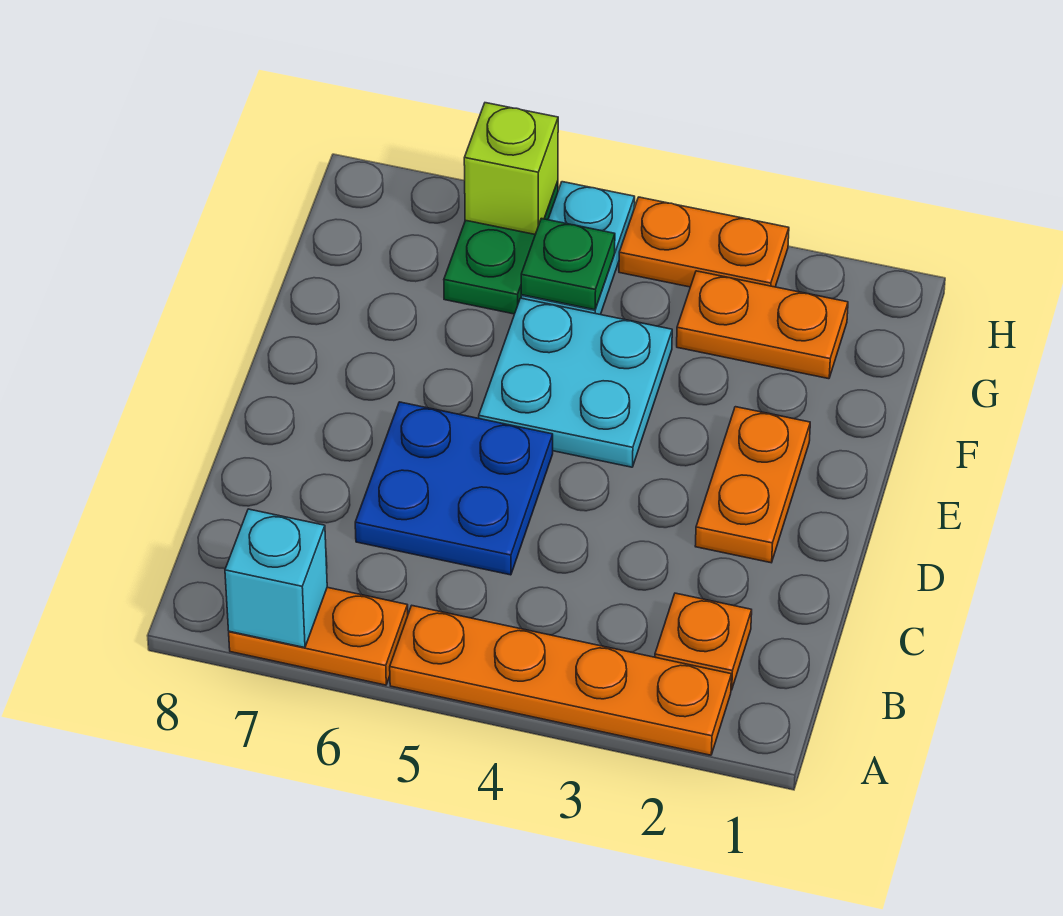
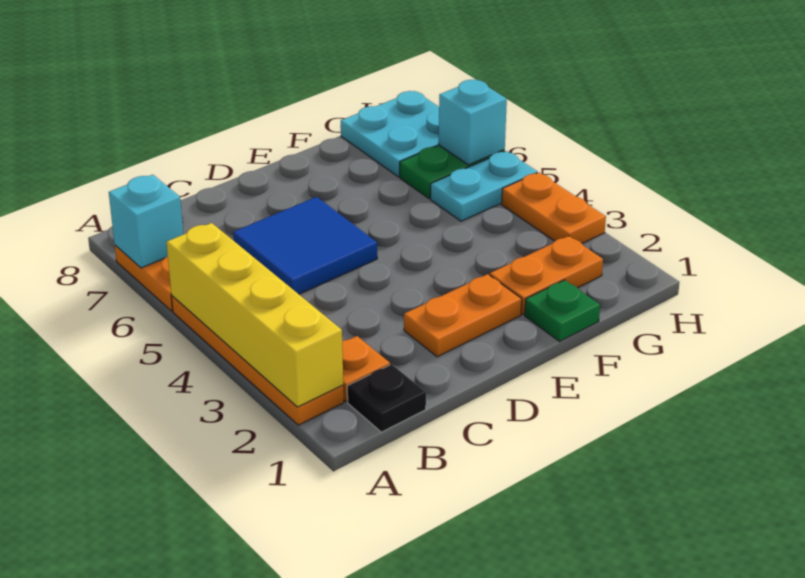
none -> yellow 1x4 brick [167,223,343,407]
none -> black 1x1 plate [347,364,426,432]
blue 2x2 plate [355,402,553,575] -> blue 2x2 tile [233,197,377,294]
cyan 2x2 plate [479,298,672,467] -> cyan 2x2 plate moved to [341,91,439,177]
orange 1x2 plate [677,271,848,379] -> orange 1x2 plate turned to [490,236,603,314]
green 1x1 plate [521,218,615,310] -> green 1x1 plate moved to [525,280,600,341]
lime 1x1 brick [464,103,558,234] -> cyan 1x1 brick [439,80,507,165]

